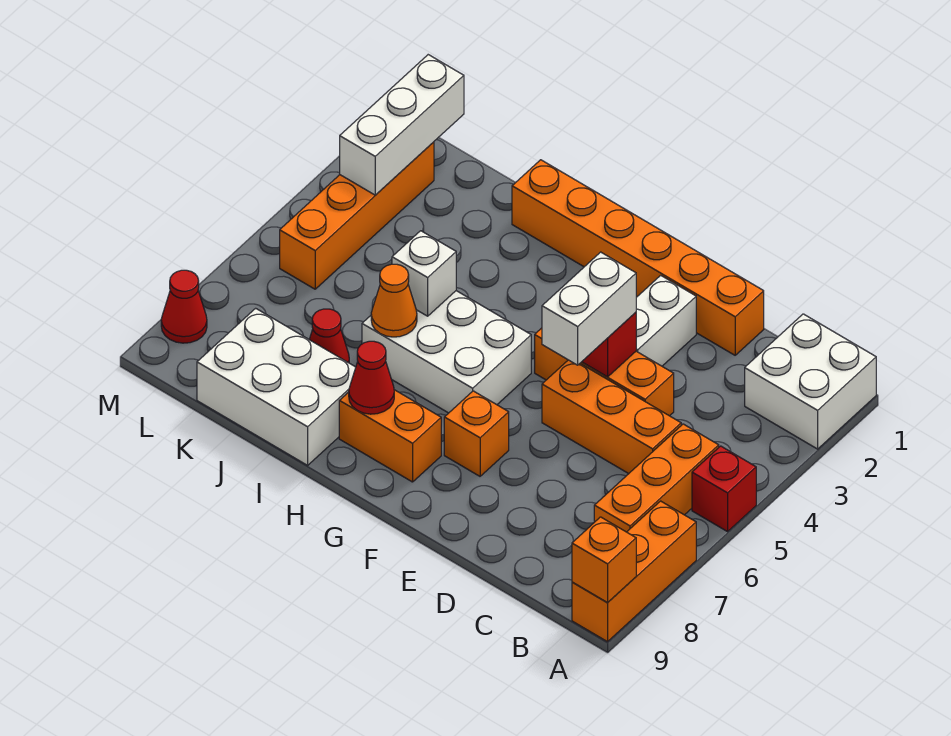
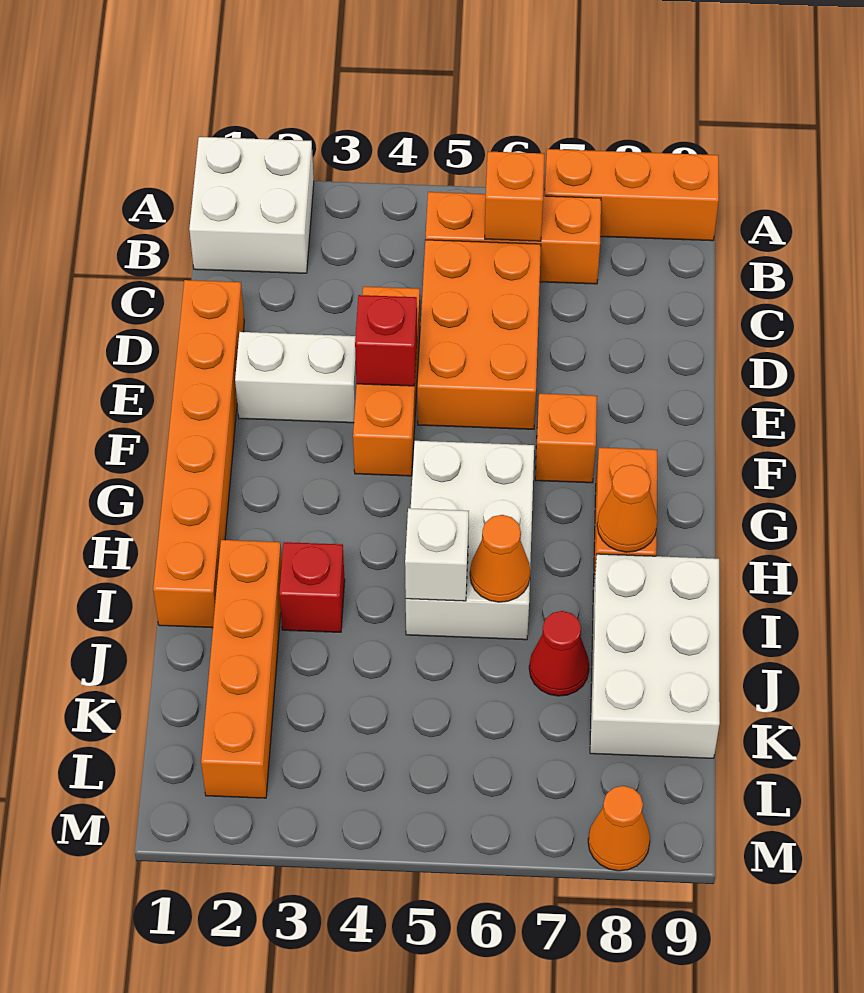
red 1x1 brick [692,446,756,532] -> red 1x1 brick moved to [279,542,345,632]
orange 1x1 brick [572,517,636,603] -> orange 1x1 brick moved to [485,152,544,241]
orange 1x3 brick [542,360,681,474] -> orange 2x3 brick [417,240,541,429]
white 1x2 brick [542,252,636,365] -> none
red 1x1 cone [349,341,394,414] -> orange 1x1 cone [597,465,657,552]
white 1x3 brick [340,55,464,195] -> none
orange 1x4 brick [280,142,434,289] -> orange 1x4 brick turned to [201,540,282,798]
red 1x1 cone [161,270,207,343] -> orange 1x1 cone [588,786,650,871]

